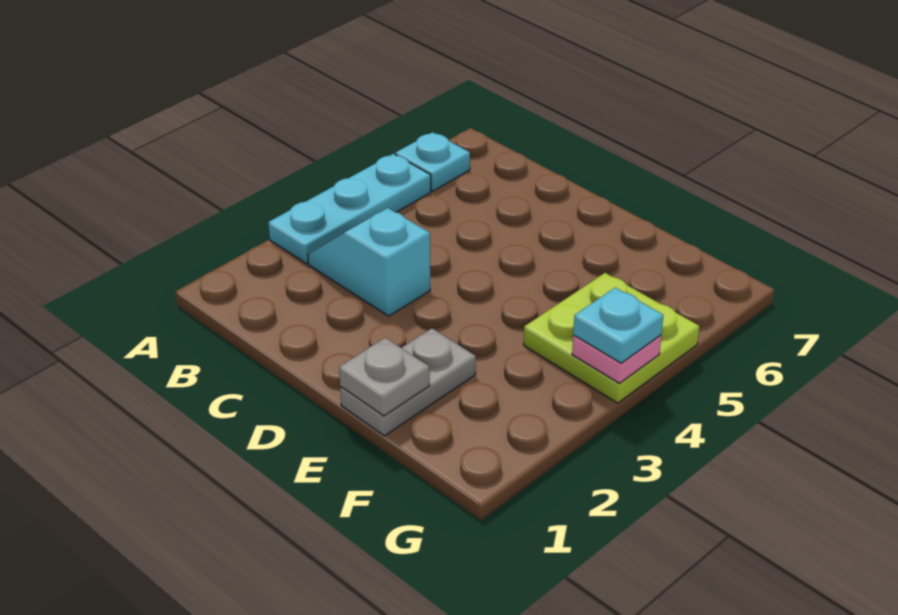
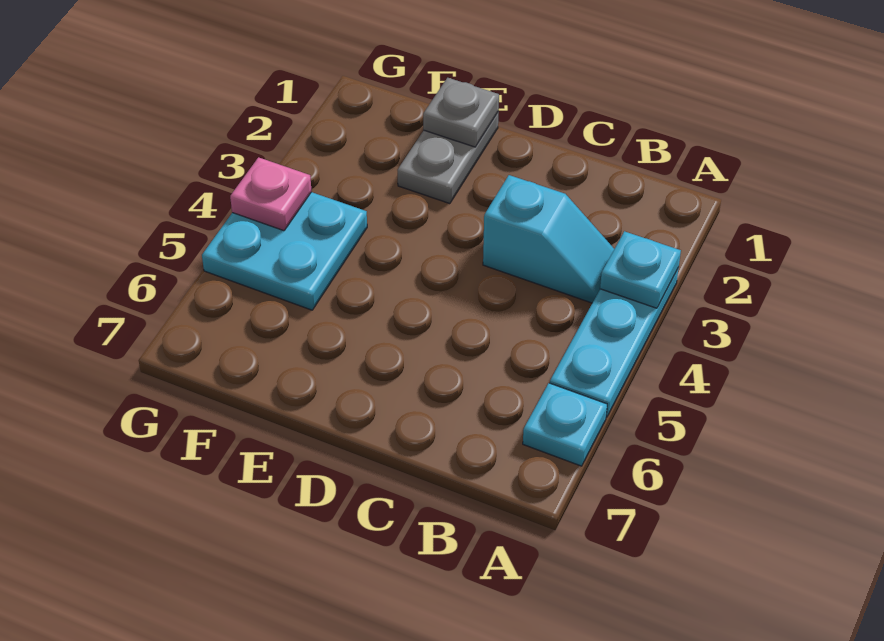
lime 2x2 plate [524,273,700,403] -> cyan 2x2 plate [202,192,367,310]
cyan 1x1 plate [573,288,663,363] -> cyan 1x1 plate moved to [600,231,681,308]

